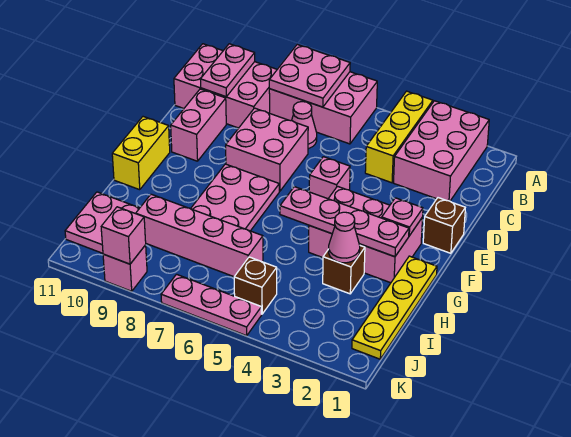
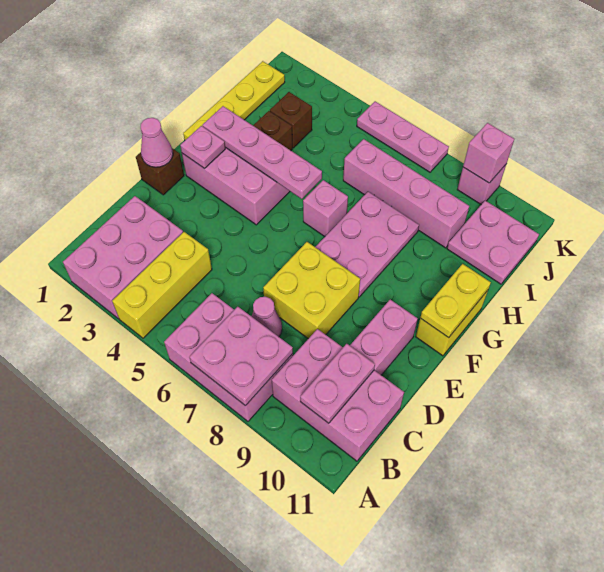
pink 2x2 brick [226,108,308,191] -> yellow 2x2 brick [263,242,360,339]
pink 1x1 brick [309,157,350,199] -> pink 1x1 brick moved to [303,180,348,237]
none -> yellow 1x2 plate [420,264,491,338]
pink 1x1 cone [329,212,360,263] -> pink 1x1 cone moved to [141,118,173,167]
brown 1x1 brick [234,257,277,314] -> brown 1x1 brick moved to [270,92,312,148]

